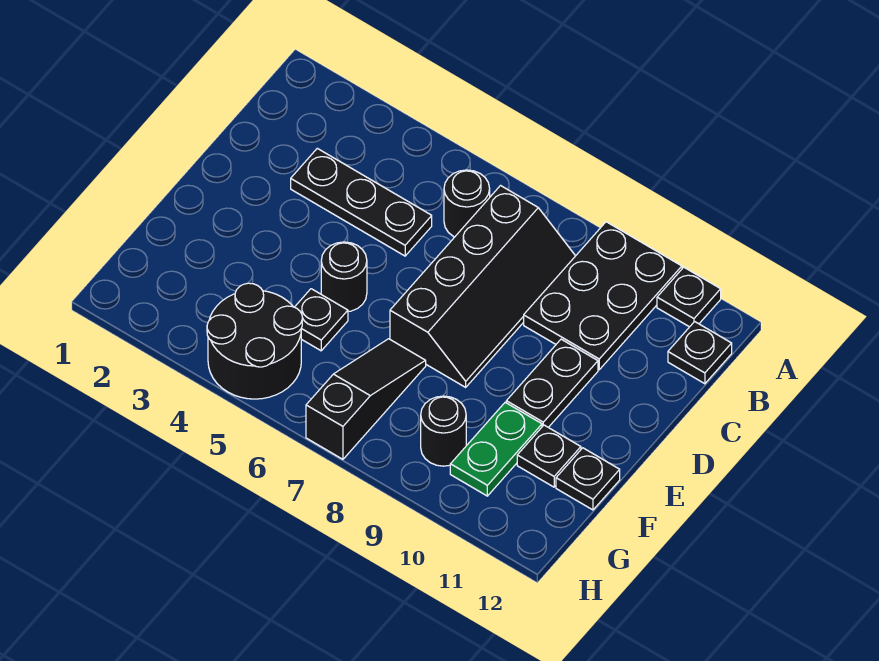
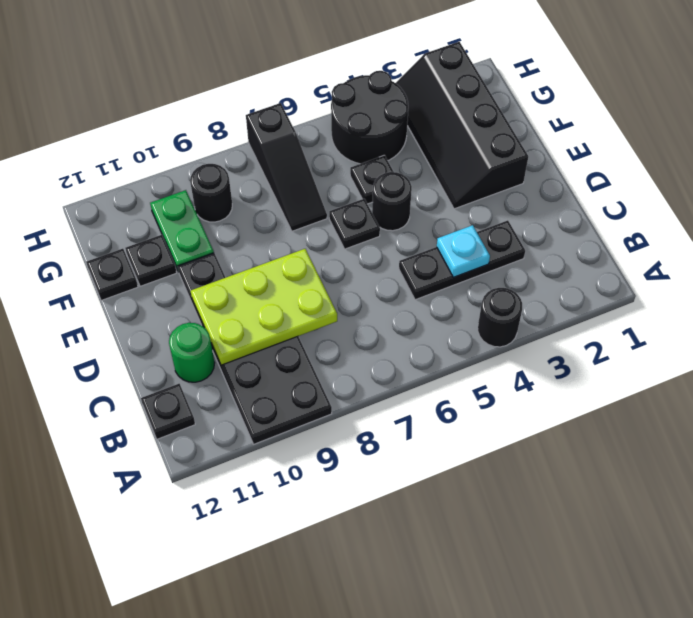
black 1x1 plate [657,267,721,327] -> black 1x1 plate moved to [329,199,380,249]
black 1x1 round brick [444,170,490,237] -> black 1x1 round brick moved to [478,288,522,347]
black 2x4 slope [390,186,575,387] -> black 2x4 slope moved to [396,42,528,209]
none -> cyan 1x1 plate [437,225,490,277]
none -> lime 2x3 plate [191,249,337,365]
none -> green 1x1 round brick [169,323,215,382]

